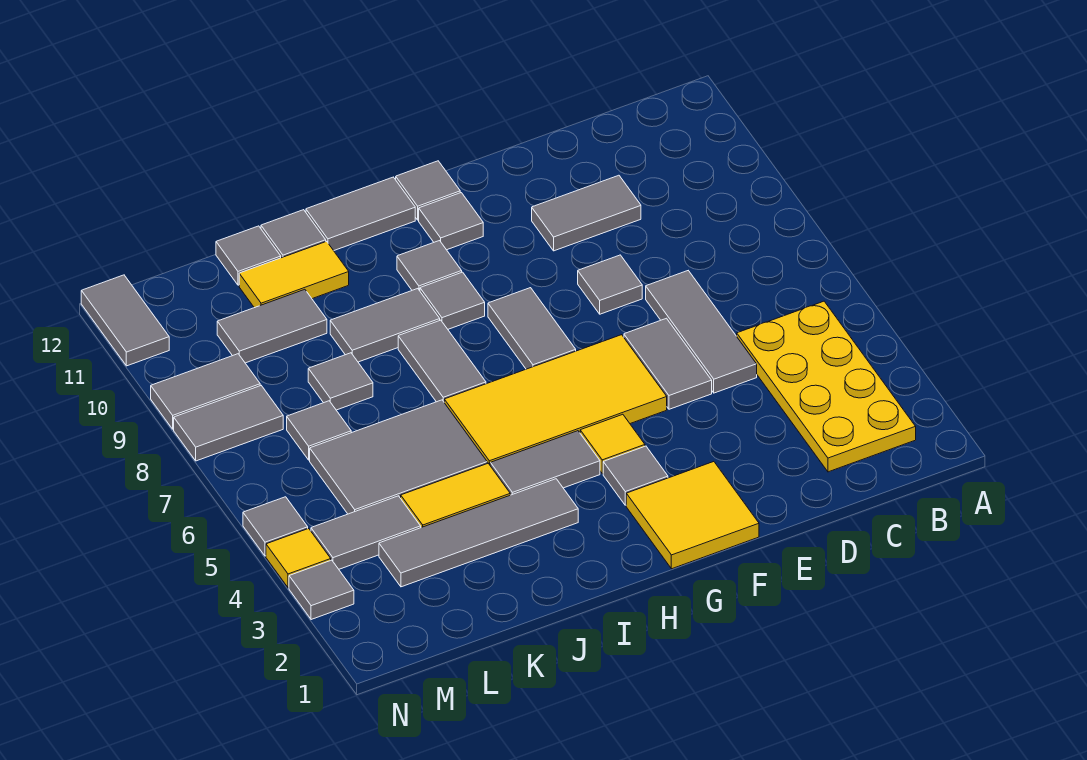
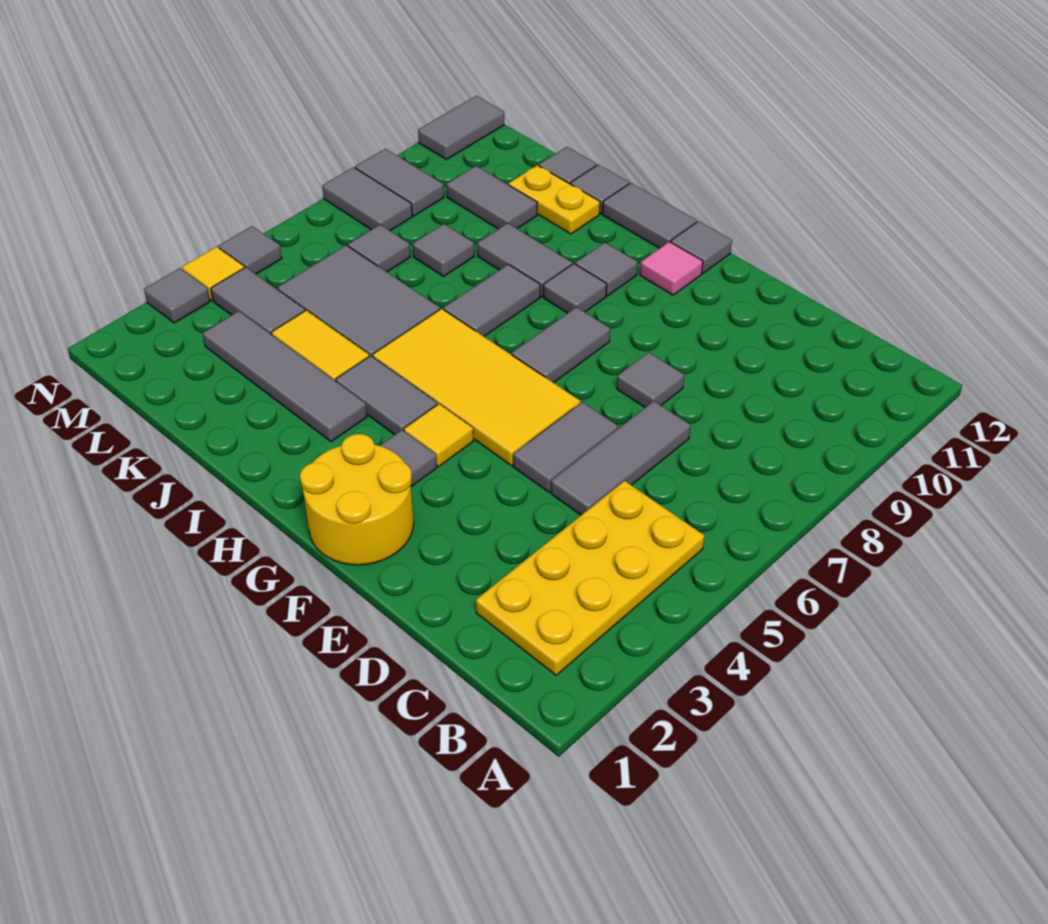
grey 1x2 tile [532,175,641,251] -> none
yellow 2x2 tile [626,462,759,569] -> yellow 2x2 round brick [300,434,414,565]
grey 1x1 tile [419,193,483,250] -> pink 1x1 tile [640,242,703,295]
yellow 1x2 tile [239,241,349,308] -> yellow 1x2 plate [508,165,600,234]

